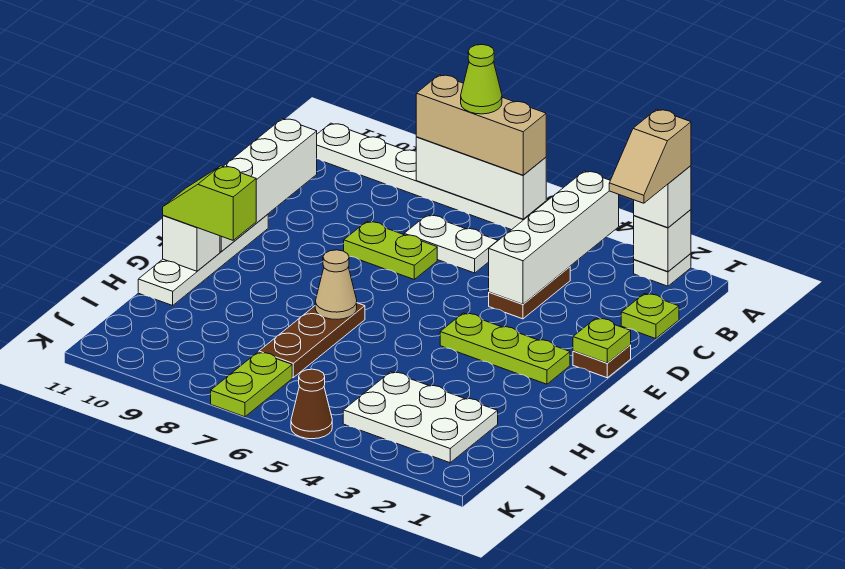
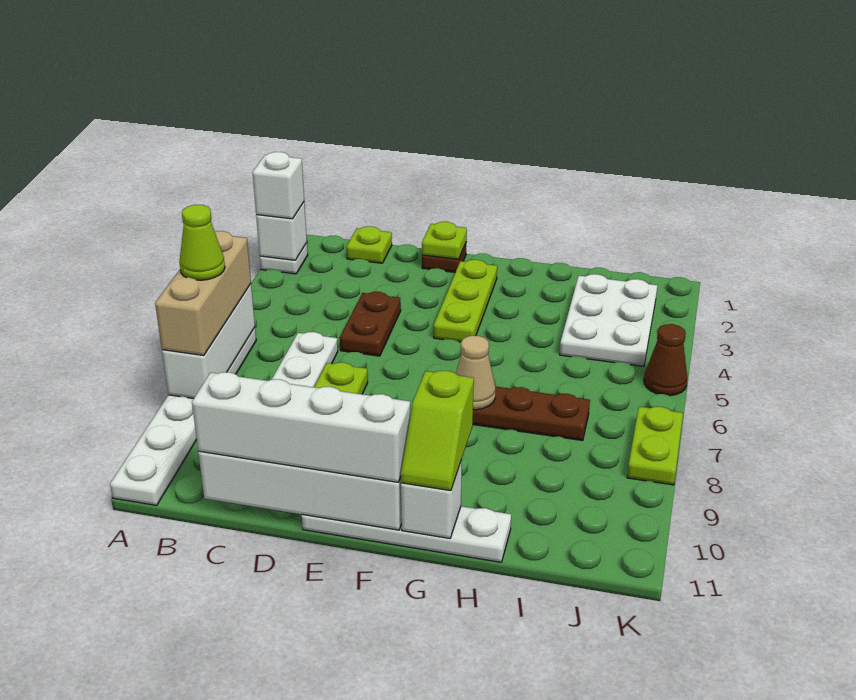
tan 1x2 slope [609,109,691,203] -> none
white 1x4 brick [489,171,619,304] -> white 1x4 brick moved to [192,372,410,482]
brown 1x2 plate [489,267,570,319] -> brown 1x2 plate turned to [340,292,401,356]
lime 1x2 plate [211,352,292,417] -> lime 1x2 plate turned to [627,407,683,485]

